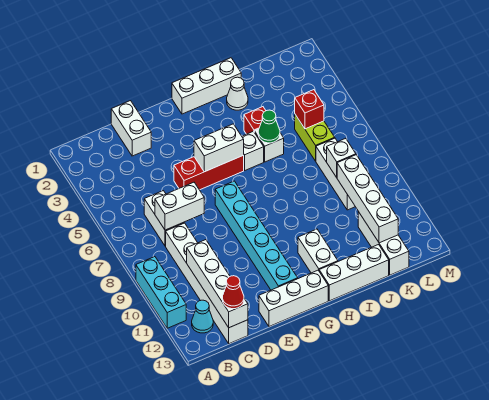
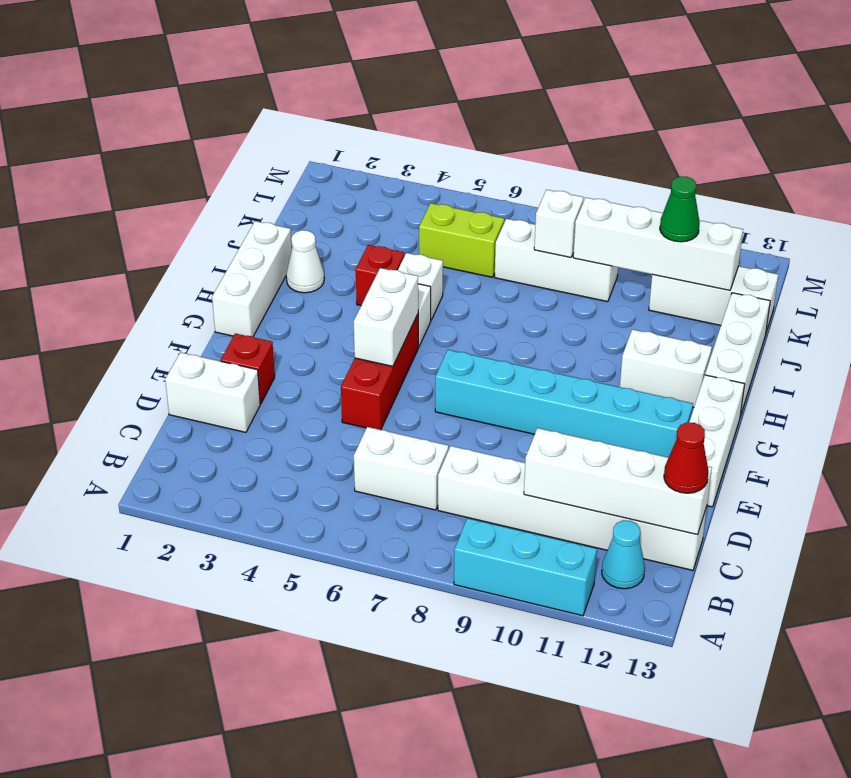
white 1x2 brick [155,182,204,230] -> none
green 1x1 cone [258,110,280,143] -> green 1x1 cone moved to [660,176,700,242]
red 1x1 brick [295,90,324,129] -> red 1x1 brick moved to [221,333,275,404]

